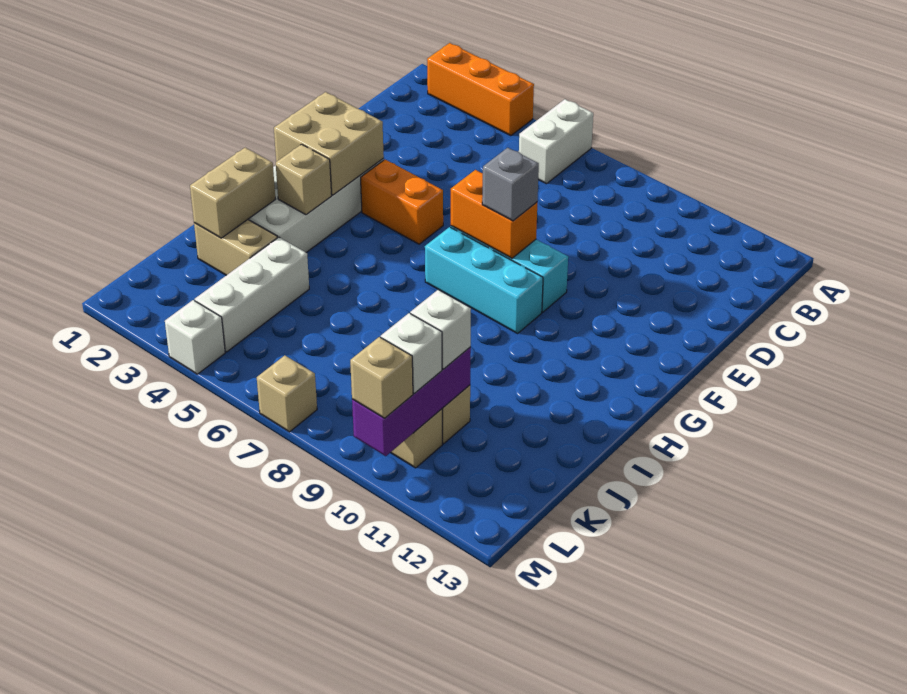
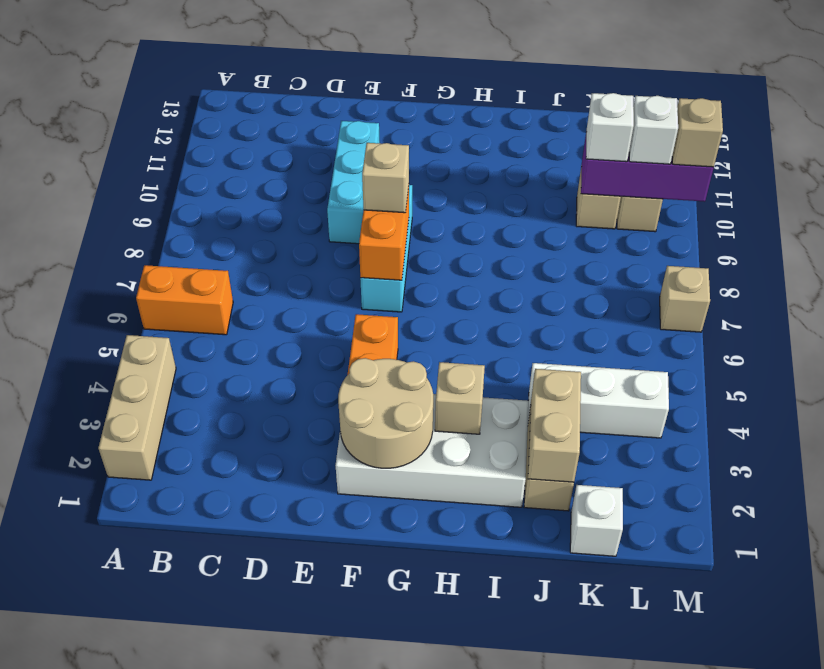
orange 1x3 brick [427,43,534,136] -> tan 1x3 brick [98,335,176,480]
white 1x2 brick [519,99,593,184] -> orange 1x2 brick [136,265,233,335]
tan 2x2 brick [274,92,384,195] -> tan 2x2 round brick [338,358,433,468]
grey 1x1 brick [482,148,539,221] -> tan 1x1 brick [362,143,409,213]
cyan 1x3 brick [425,227,543,333] -> cyan 1x3 brick moved to [327,121,380,244]
tan 1x2 brick [190,148,275,238] -> tan 1x2 brick turned to [528,369,581,482]
white 1x1 brick [165,300,225,374] -> white 1x1 brick moved to [570,485,623,556]

